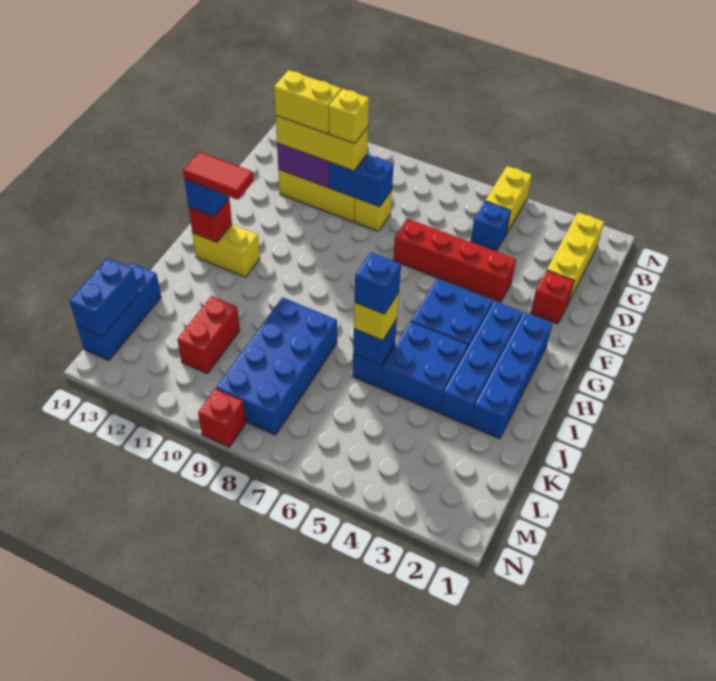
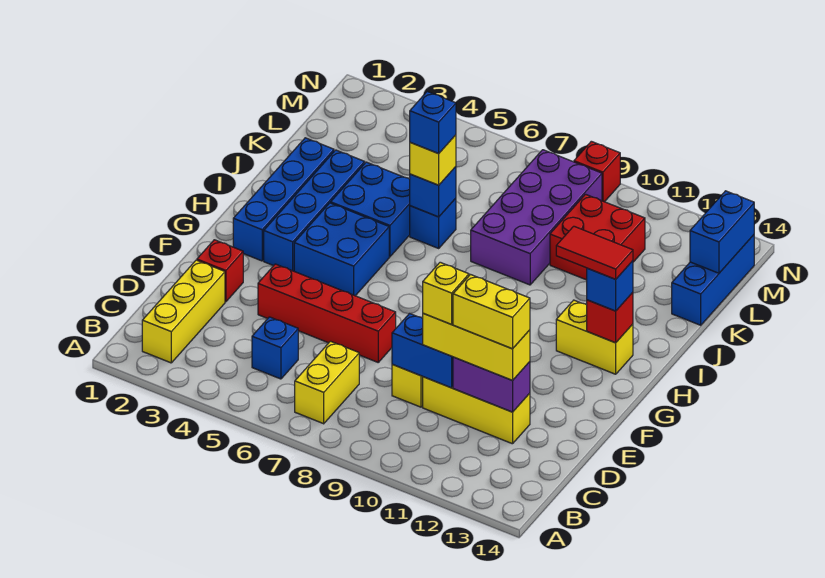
yellow 1x2 brick [485,166,532,233] -> yellow 1x2 brick moved to [295,341,359,424]
blue 2x4 brick [216,297,337,435] -> purple 2x4 brick [471,150,602,285]
red 1x2 brick [177,296,240,374] -> red 2x2 brick [550,194,645,280]

